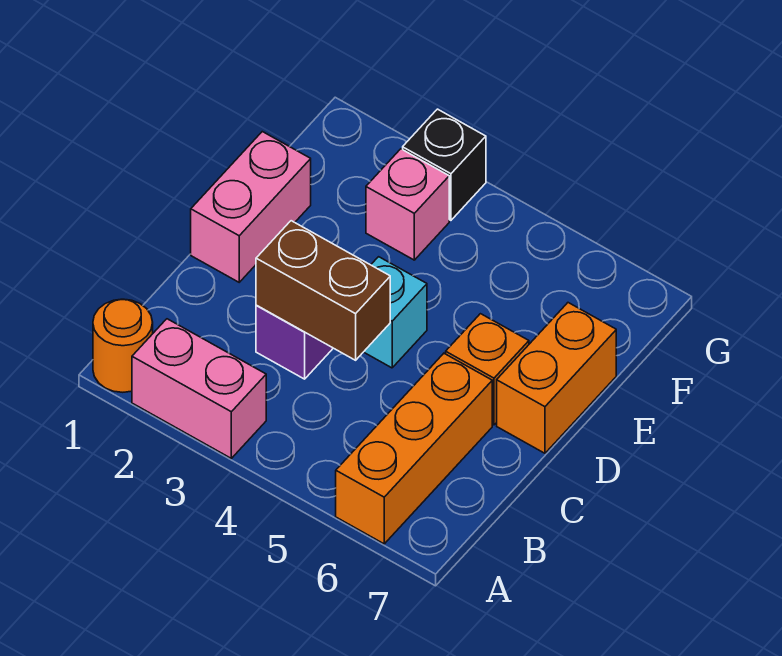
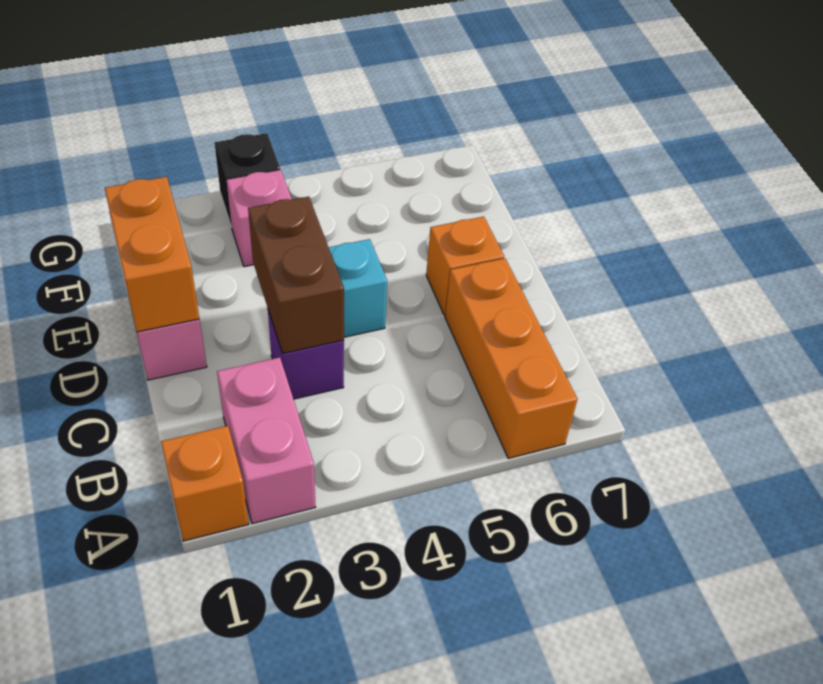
orange 1x1 round brick [93,299,153,392] -> orange 1x1 brick [161,426,248,541]
pink 1x2 brick [132,319,266,458] -> pink 1x2 brick turned to [217,357,315,524]
brown 1x2 brick [256,221,390,360] -> brown 1x2 brick turned to [248,197,344,354]
orange 1x2 brick [497,303,616,453] -> orange 1x2 brick moved to [105,177,199,332]

